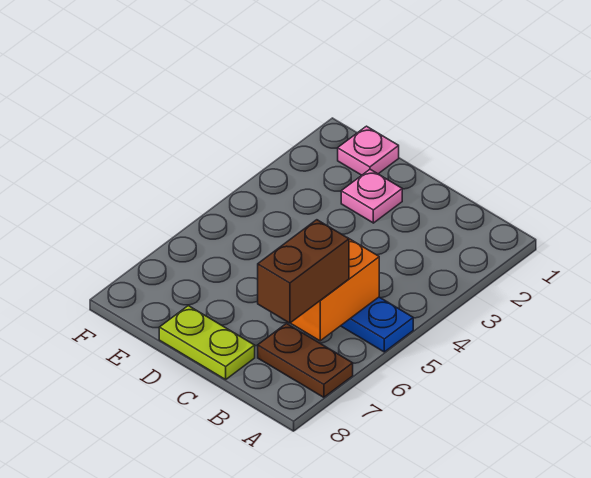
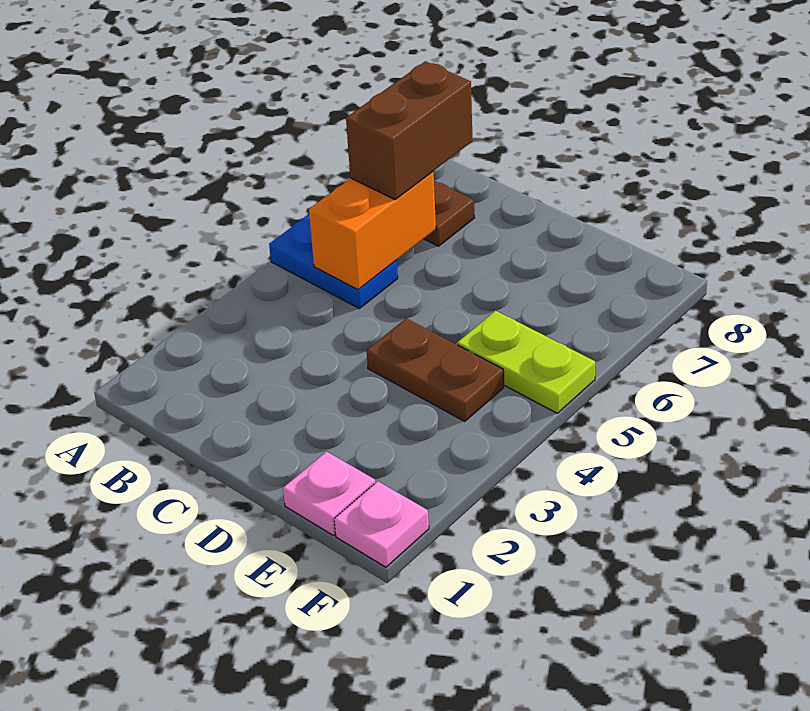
lime 1x2 plate [159,306,255,379] -> lime 1x2 plate moved to [457,311,595,413]
pink 1x1 plate [341,169,402,223] -> pink 1x1 plate moved to [334,481,429,567]
none -> brown 1x2 plate [367,318,504,421]

